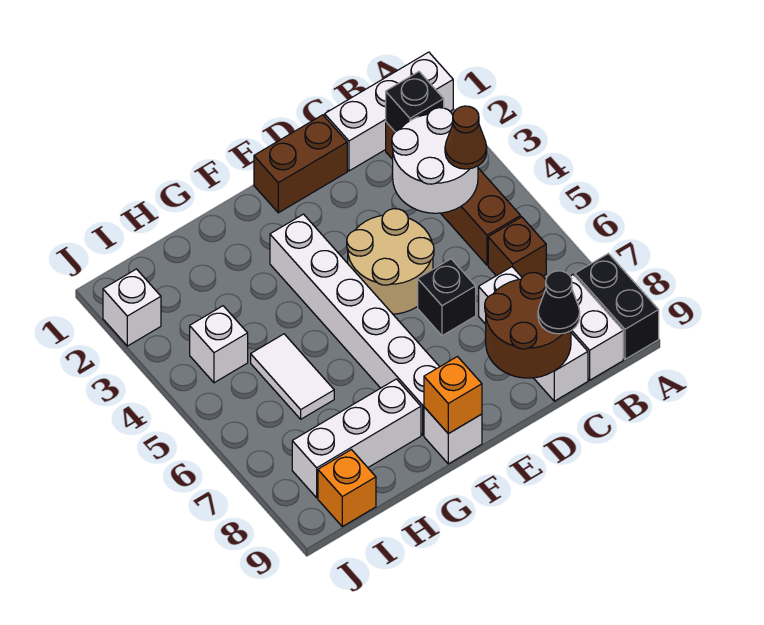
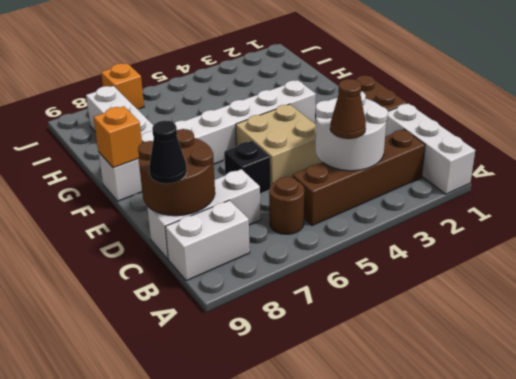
black 1x2 brick [575,254,659,359] -> none
black 1x1 brick [386,72,444,132] -> none
brown 1x1 brick [488,217,546,277] -> brown 1x1 round brick [269,177,304,234]
tan 2x2 round brick [347,209,434,314] -> tan 2x2 brick [236,104,322,185]
white 1x2 tile [251,334,334,419] -> none
white 1x1 brick [190,306,248,383] -> none
orange 1x1 brick [318,450,376,527] -> orange 1x1 brick moved to [101,63,144,109]
white 1x1 brick [103,269,161,346] -> none

